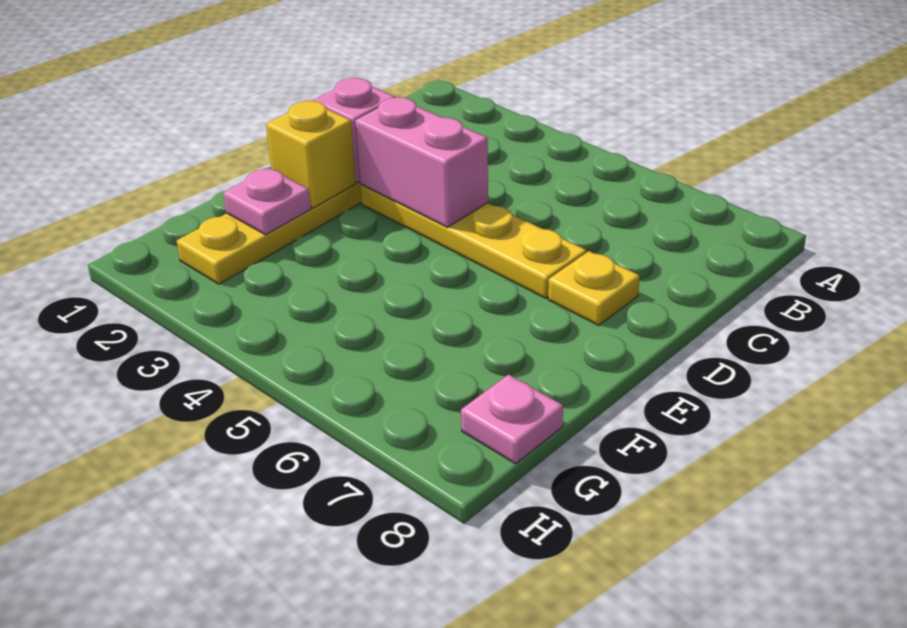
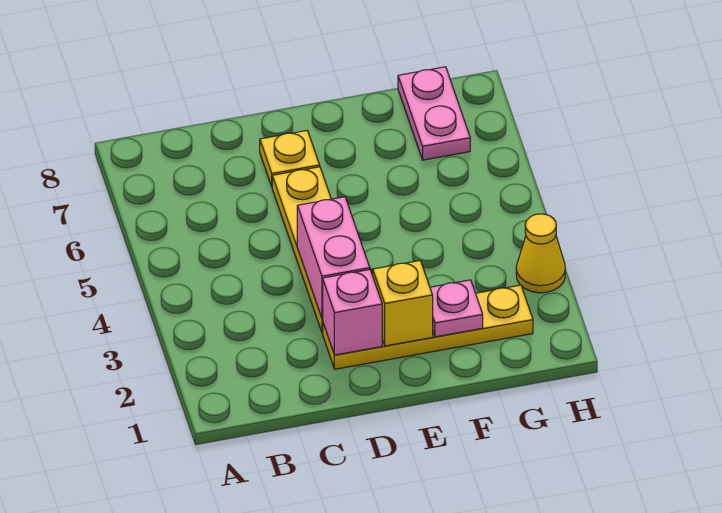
pink 1x1 plate [461,375,563,464] -> pink 1x2 plate [398,67,470,160]
none -> yellow 1x1 cone [516,214,565,293]

